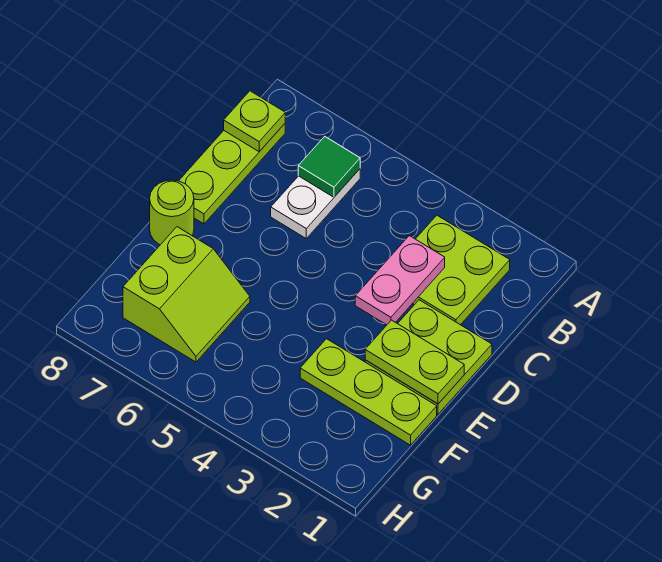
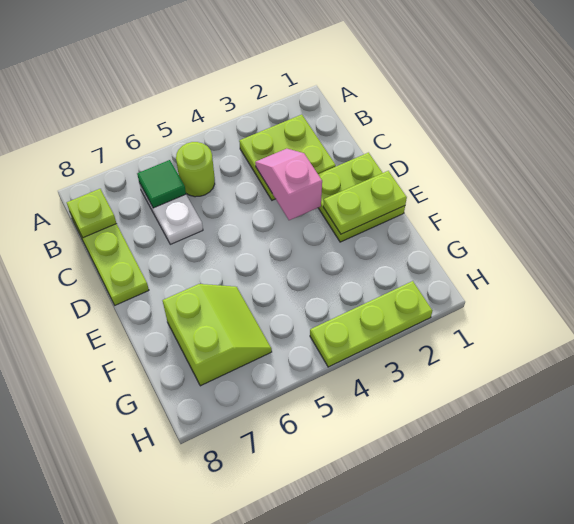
pink 1x2 plate [355,236,445,325] -> pink 1x2 slope [255,149,322,220]
lime 1x1 round brick [150,180,194,245] -> lime 1x1 round brick moved to [176,142,215,197]
lime 1x3 plate [300,339,437,445] -> lime 1x3 plate moved to [310,281,432,367]

